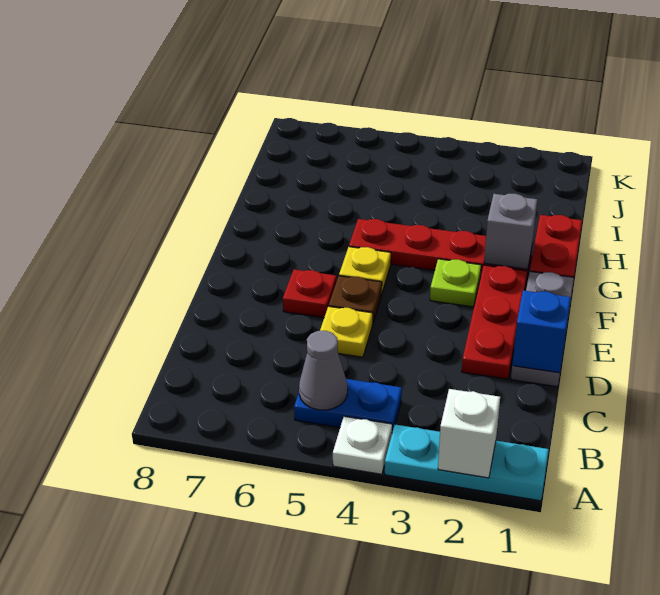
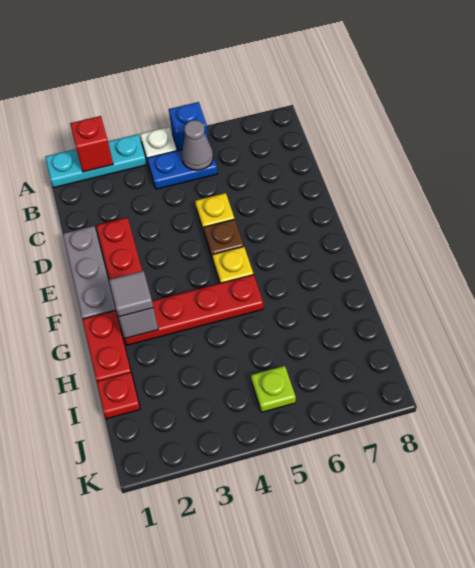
white 1x1 brick [438,389,500,478] -> red 1x1 brick [70,116,113,172]
blue 1x1 brick [512,290,571,373] -> blue 1x1 brick moved to [169,102,208,150]
red 1x1 plate [283,270,337,318] -> red 1x1 plate moved to [96,372,140,419]
lime 1x1 plate [430,259,481,307] -> lime 1x1 plate moved to [251,366,296,412]
none -> grey 1x1 tile [109,271,153,317]

